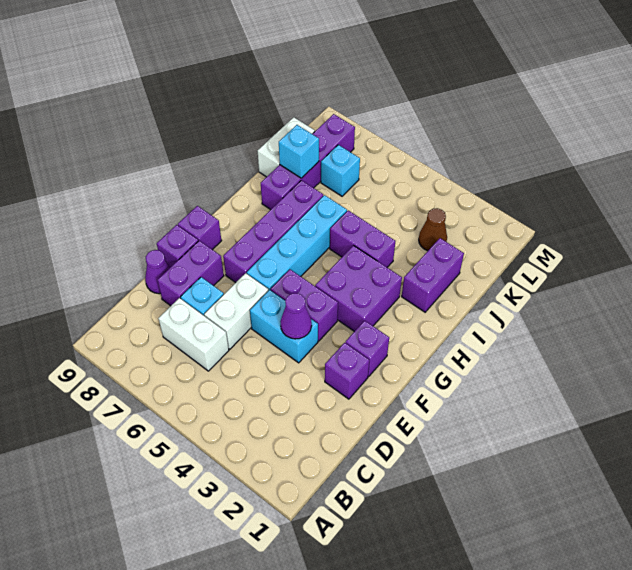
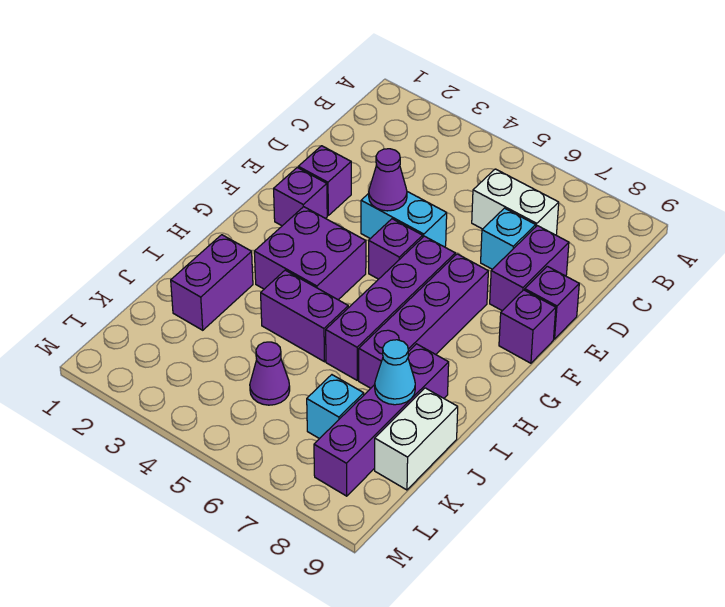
white 1x2 brick [204,273,269,349] -> none
purple 1x1 cone [145,250,170,294] -> purple 1x1 cone moved to [250,342,290,405]
purple 1x2 brick [271,270,338,341] -> purple 1x1 brick [369,219,423,279]
cyan 1x4 brick [247,195,347,290] -> purple 1x4 brick [326,236,455,380]
cyan 1x1 brick [279,125,319,178] -> cyan 1x1 cone [375,340,415,405]
brown 1x1 cone [419,208,447,251] -> none

